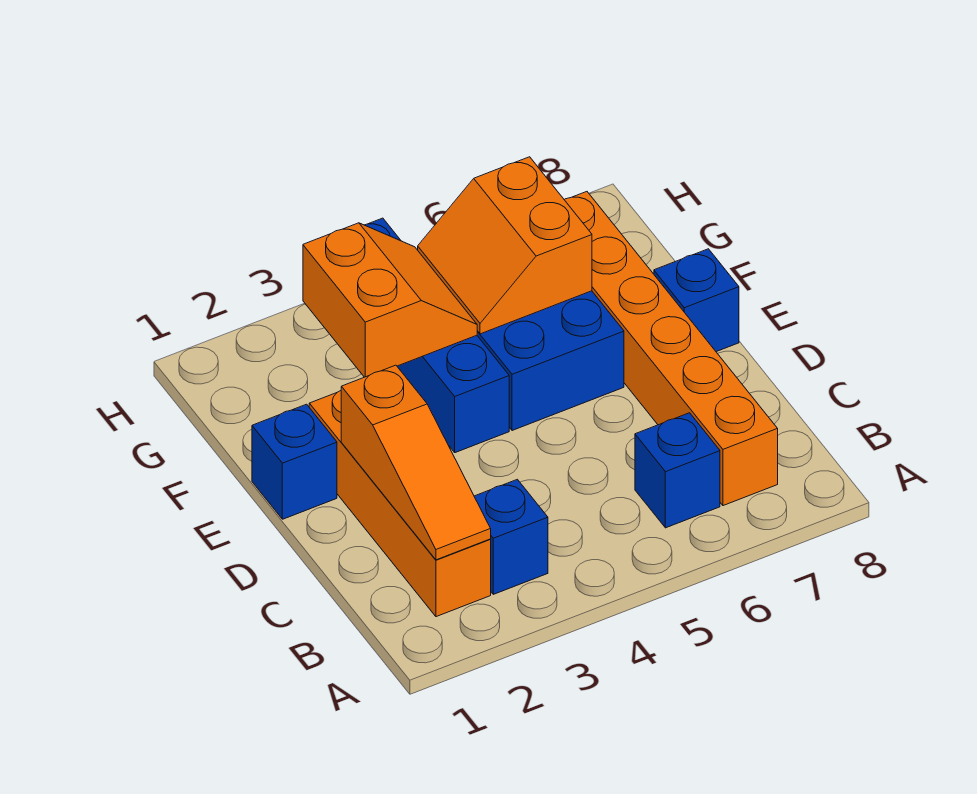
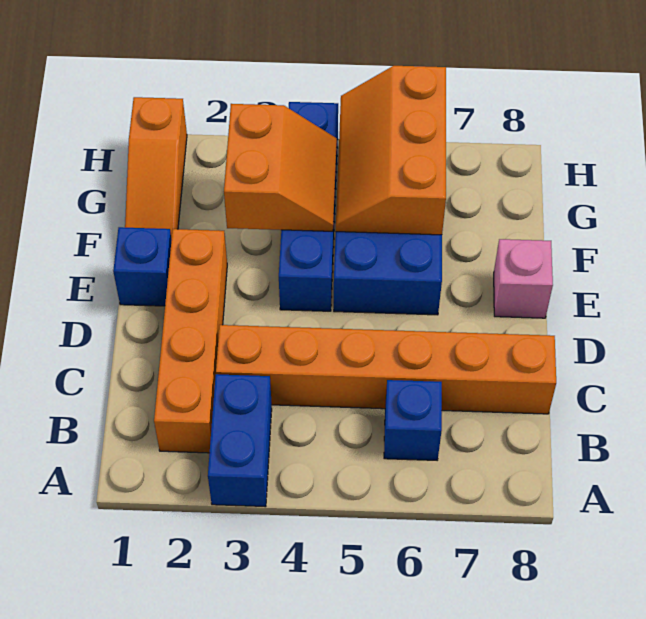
orange 1x3 slope [341,365,491,560] -> orange 1x3 slope moved to [125,97,187,239]
blue 1x1 brick [474,479,548,594] -> blue 1x2 brick [208,374,272,507]
orange 1x6 brick [564,192,778,506] -> orange 1x6 brick turned to [216,325,556,414]
blue 1x1 brick [654,249,739,352] -> pink 1x1 brick [494,239,553,318]
orange 2x2 slope [418,157,592,334] -> orange 2x3 slope [336,66,446,235]

